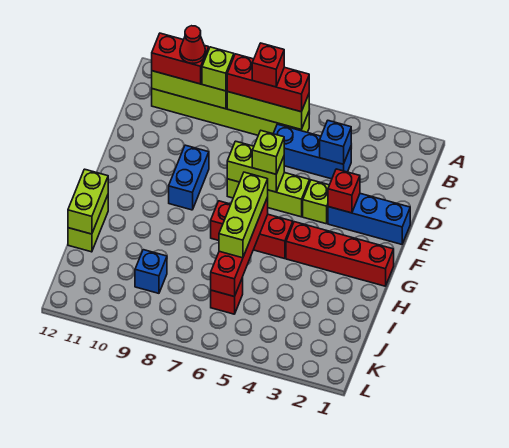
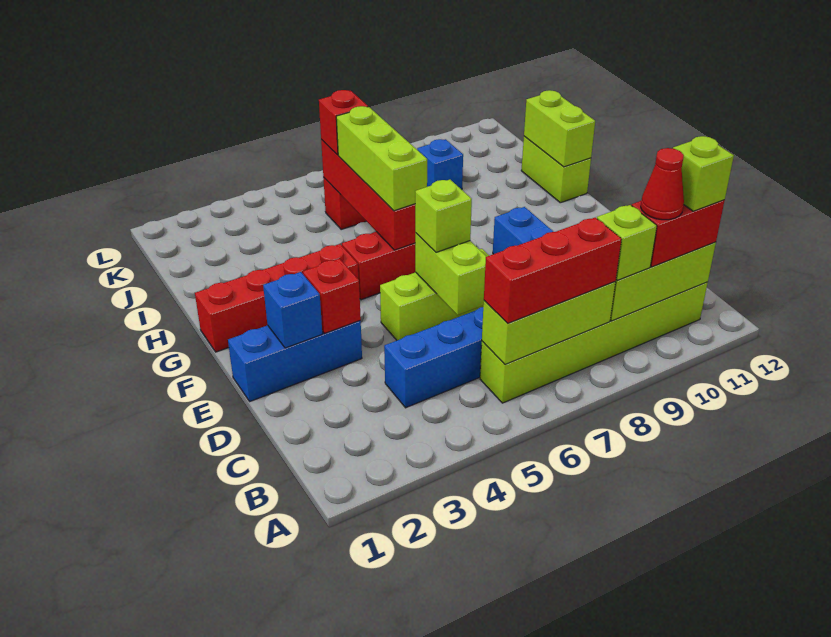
red 1x1 brick [252,43,284,87] -> red 1x1 brick moved to [319,90,368,155]
blue 1x1 brick [320,121,351,164] -> blue 1x1 brick moved to [263,272,322,348]
lime 1x1 brick [303,180,329,224] -> lime 1x1 brick moved to [673,136,734,211]
lime 1x2 brick [227,141,285,192] -> lime 1x2 brick turned to [415,233,487,315]

